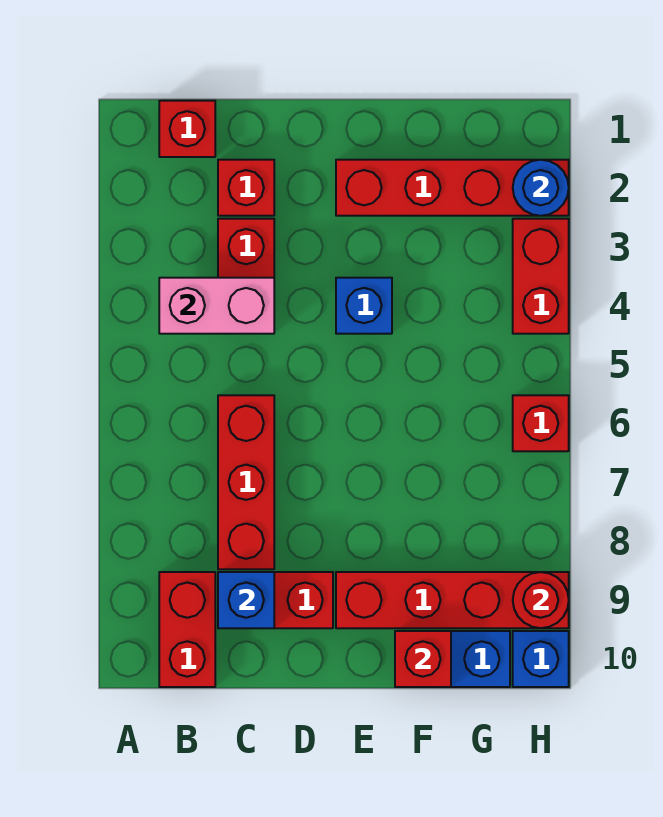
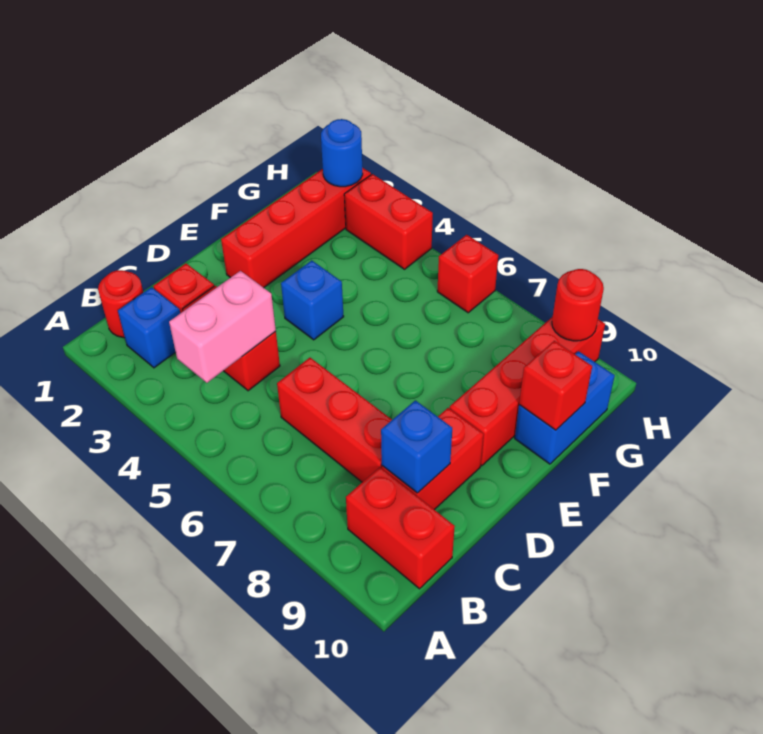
red 1x1 brick [159,101,215,157] -> red 1x1 round brick [98,270,143,338]
blue 1x1 brick [513,631,569,687] -> blue 1x1 brick moved to [118,287,180,368]

